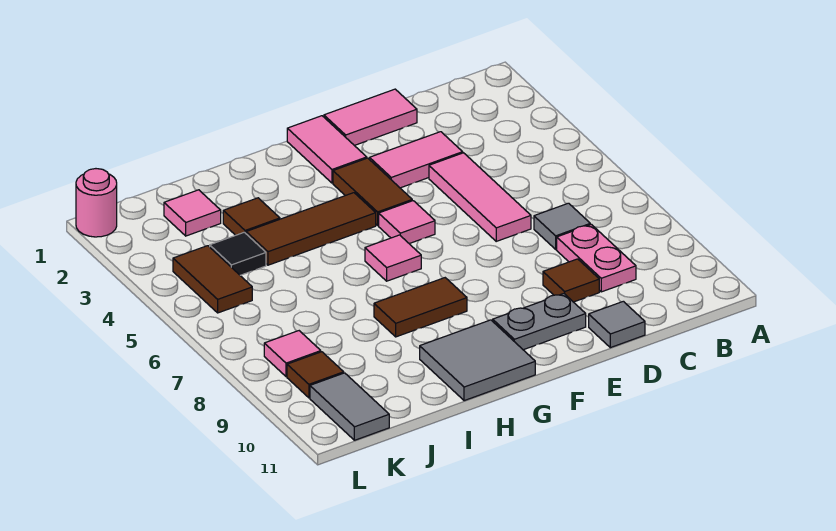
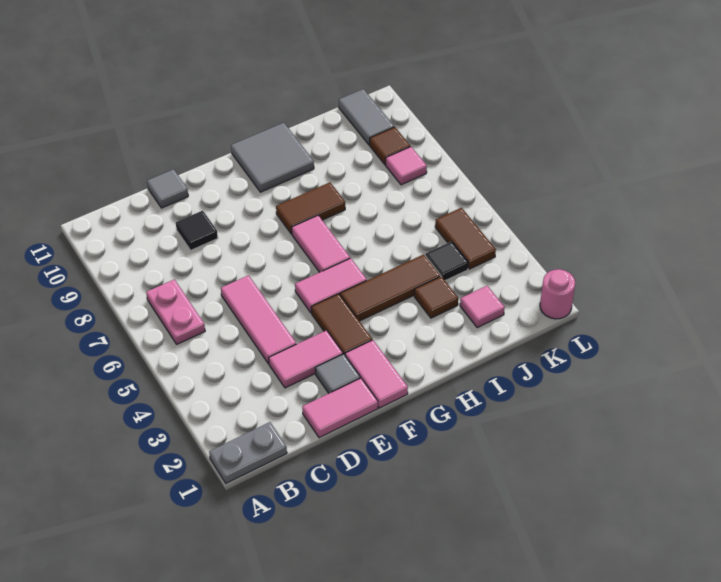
grey 1x1 tile [534,203,590,249] -> grey 1x1 tile moved to [315,354,360,393]
pink 1x2 plate [557,225,636,292] -> pink 1x2 plate moved to [146,279,205,344]
brown 1x1 tile [543,259,599,302] -> black 1x1 tile [176,211,218,250]
grey 1x2 plate [493,294,586,350] -> grey 1x2 plate moved to [209,422,287,483]
pink 1x1 tile [379,201,435,244] -> pink 1x2 tile [295,258,367,313]
pink 1x1 tile [365,235,421,281] -> pink 1x2 tile [292,215,350,272]

